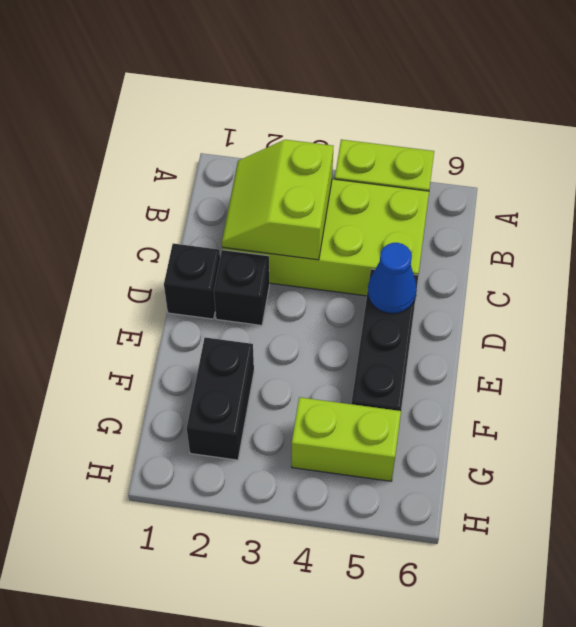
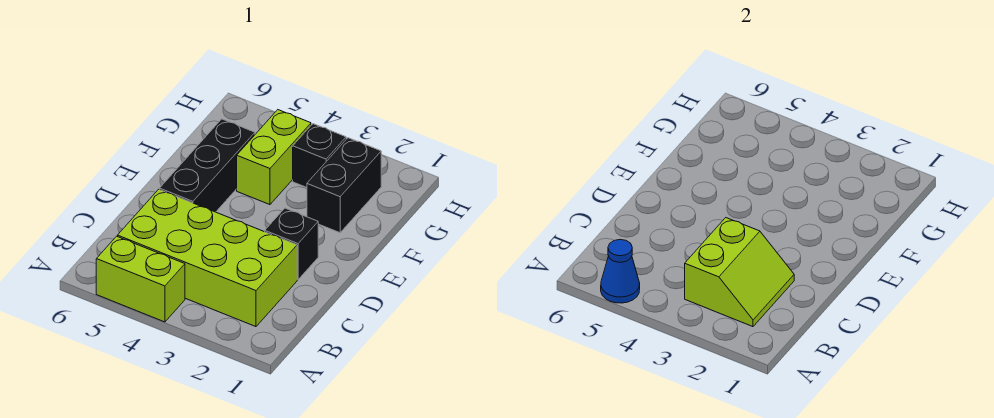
black 1x1 brick [164,244,220,319] -> black 1x1 brick moved to [293,124,346,187]
blue 1x1 cone [368,243,417,313] -> blue 1x1 cone moved to [601,239,640,303]
lime 1x2 brick [292,397,401,481] -> lime 1x2 brick turned to [237,110,311,205]

